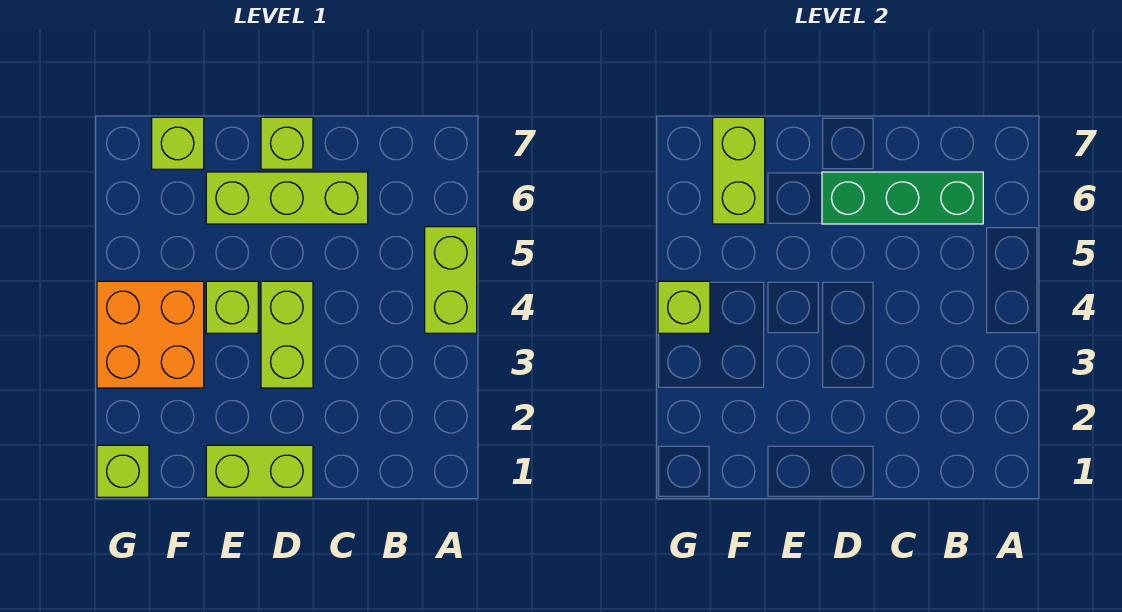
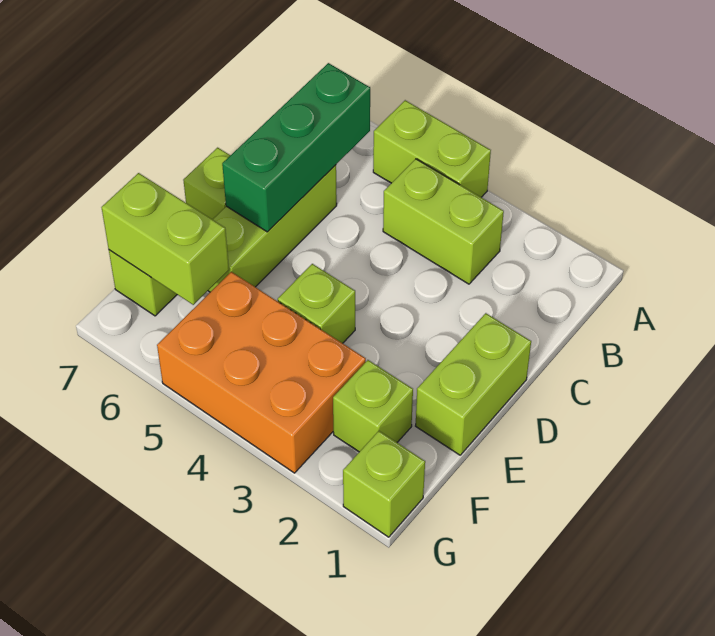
lime 1x2 brick [261,281,313,388] -> lime 1x2 brick moved to [383,159,504,284]
orange 2x2 brick [97,281,204,388] -> orange 2x3 brick [157,272,366,473]
lime 1x1 brick [658,281,710,333] -> lime 1x1 brick moved to [333,360,413,452]

